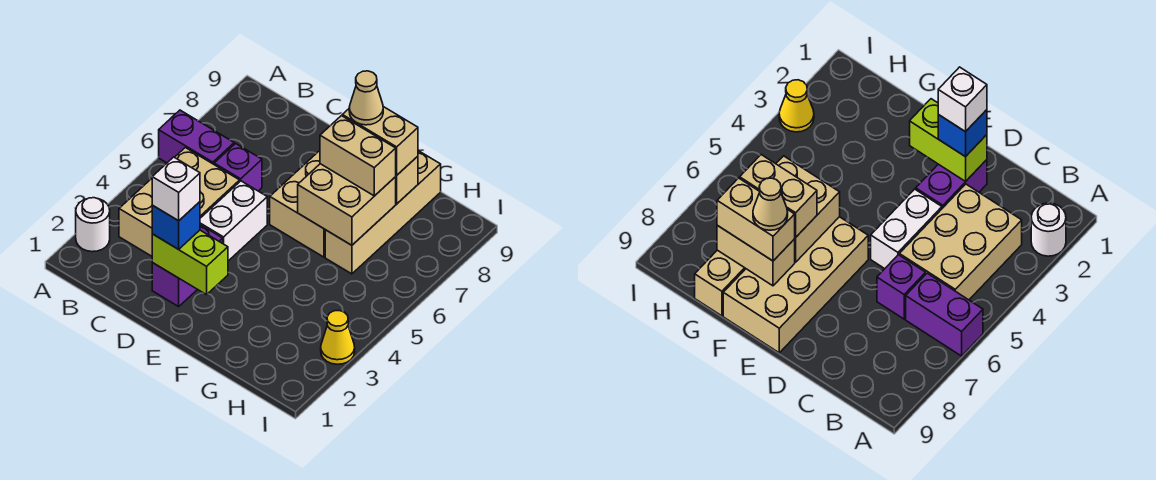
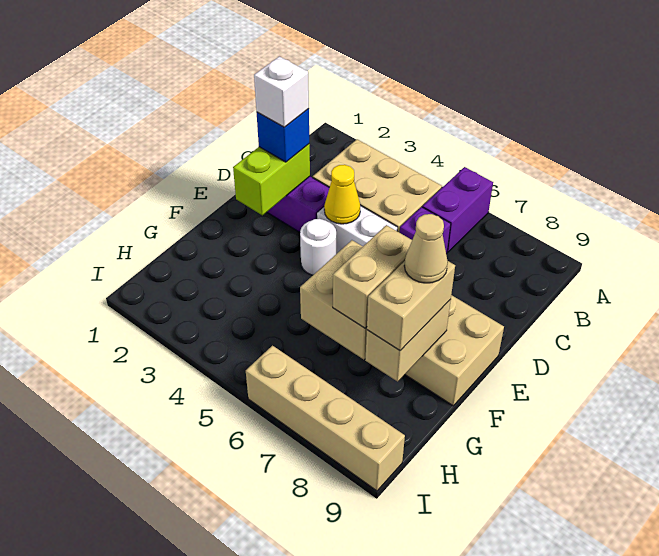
white 1x1 round brick [76,198,110,252] -> white 1x1 round brick moved to [300,219,336,275]
tan 1x4 brick [325,151,441,274] -> tan 1x4 brick moved to [246,346,405,491]
yellow 1x1 cone [321,311,355,364] -> yellow 1x1 cone moved to [324,165,360,224]

